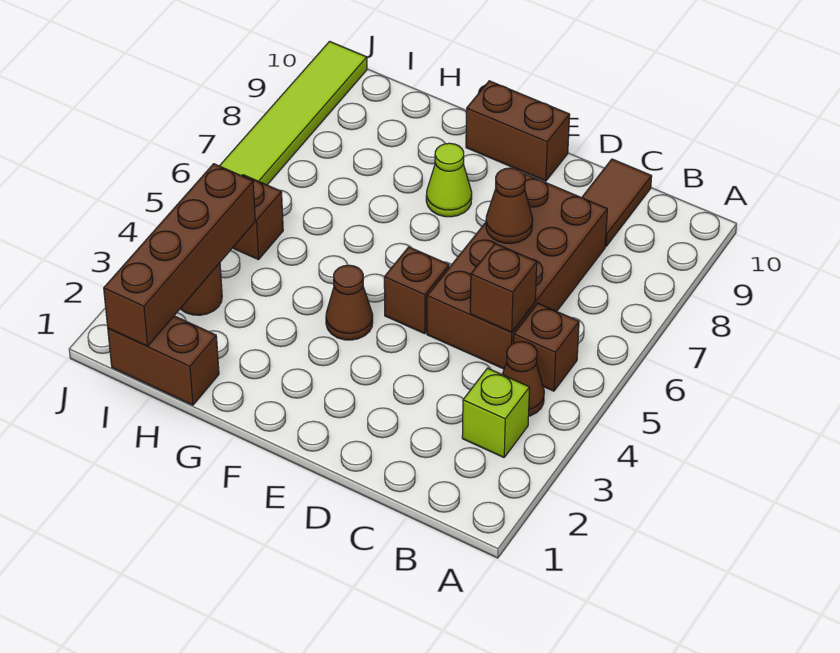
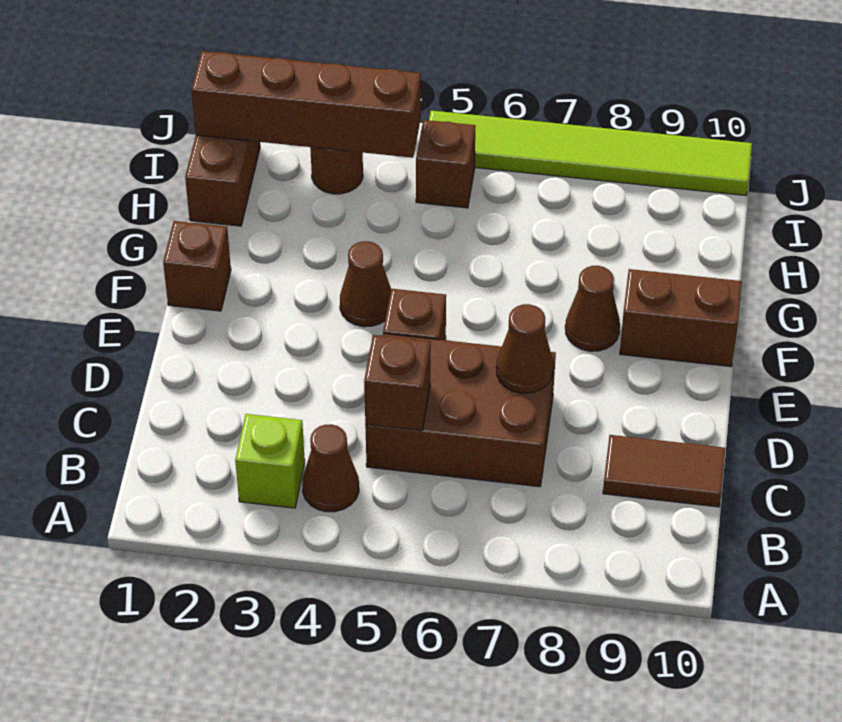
brown 1x1 brick [514,303,579,391] -> brown 1x1 brick moved to [163,221,231,311]
brown 2x4 brick [427,174,607,369] -> brown 2x3 brick [365,334,556,487]
brown 1x2 brick [466,81,570,181] -> brown 1x2 brick turned to [620,269,742,367]
lime 1x1 cone [426,143,472,217] -> brown 1x1 cone [565,266,620,351]

